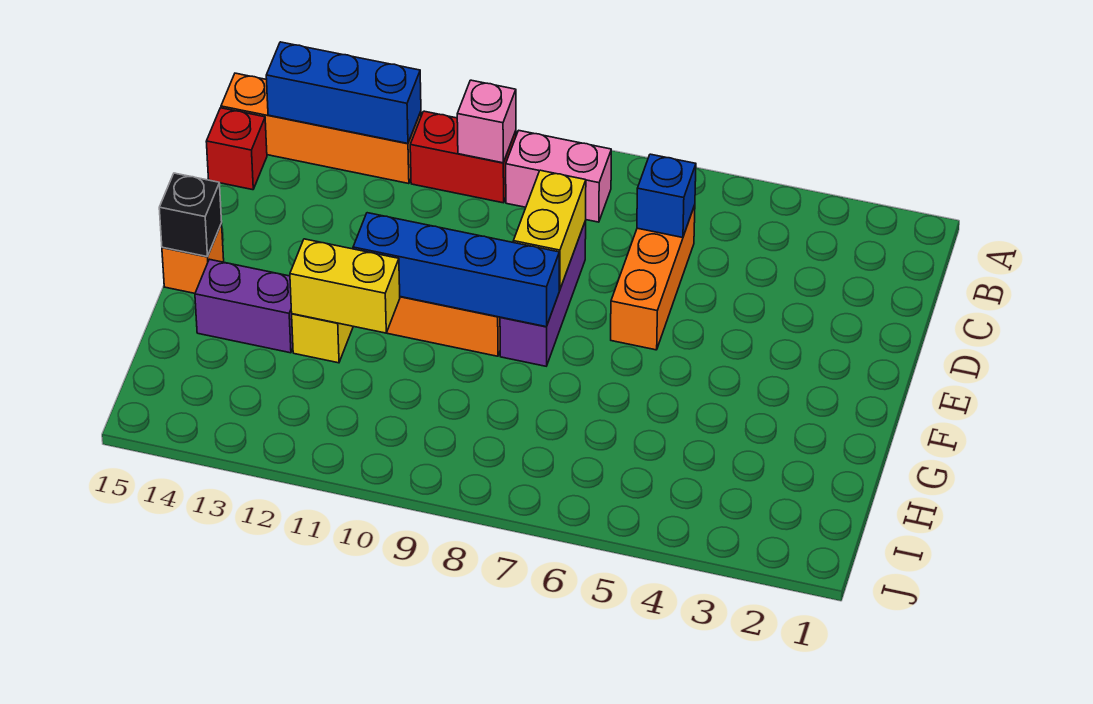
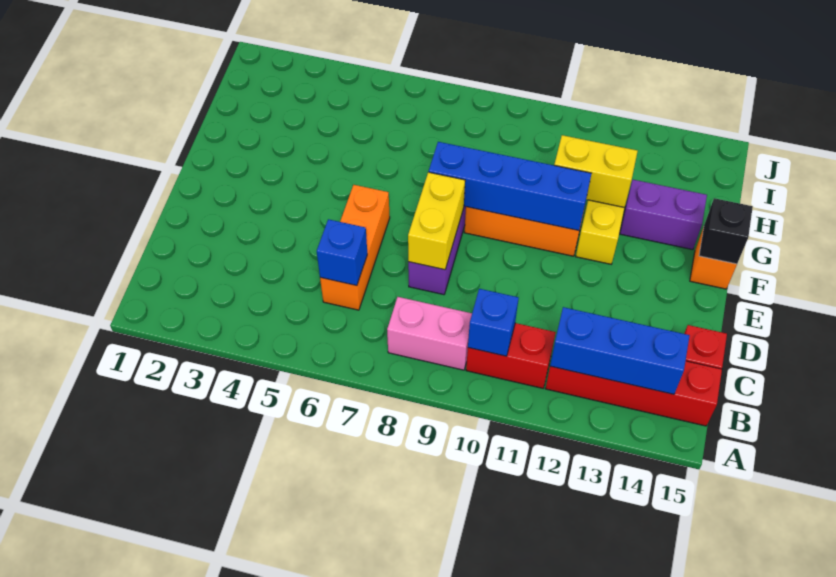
pink 1x1 brick [457,80,516,163] -> blue 1x1 brick [468,289,519,356]
orange 1x4 brick [221,73,421,184] -> red 1x4 brick [546,361,722,426]

